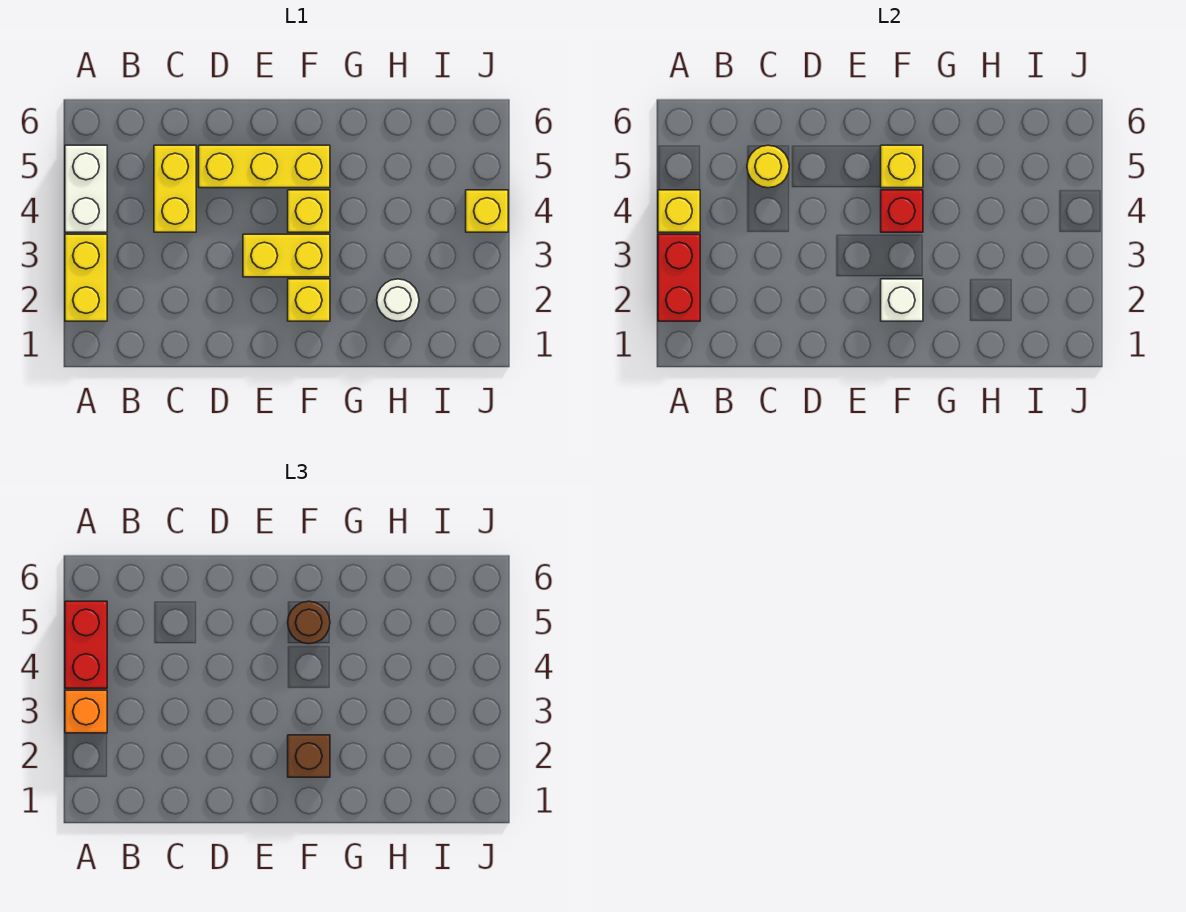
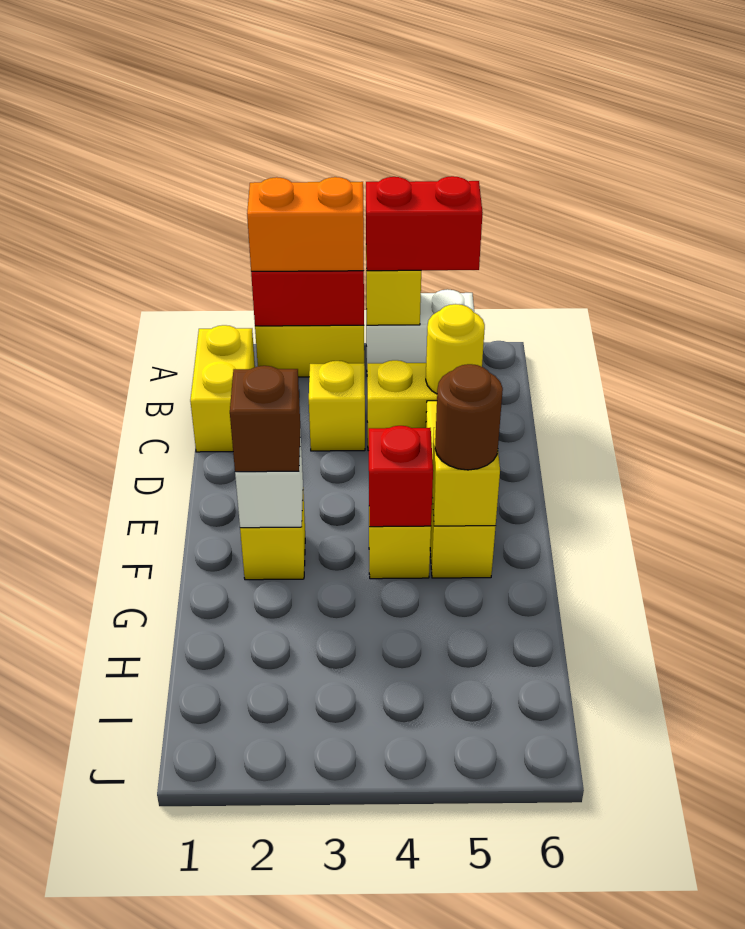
orange 1x1 brick [65,690,107,733] -> orange 1x2 brick [247,177,364,271]
yellow 1x2 brick [243,234,330,277] -> yellow 1x2 brick moved to [190,325,255,452]
white 1x1 round brick [377,279,419,321] -> none
yellow 1x1 brick [466,190,508,232] -> yellow 1x1 brick moved to [309,361,365,451]

